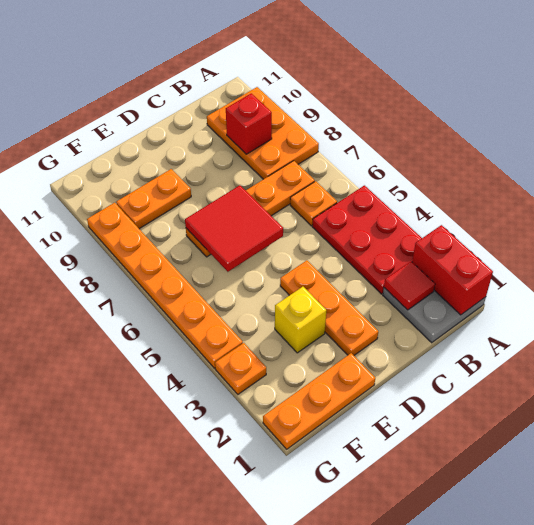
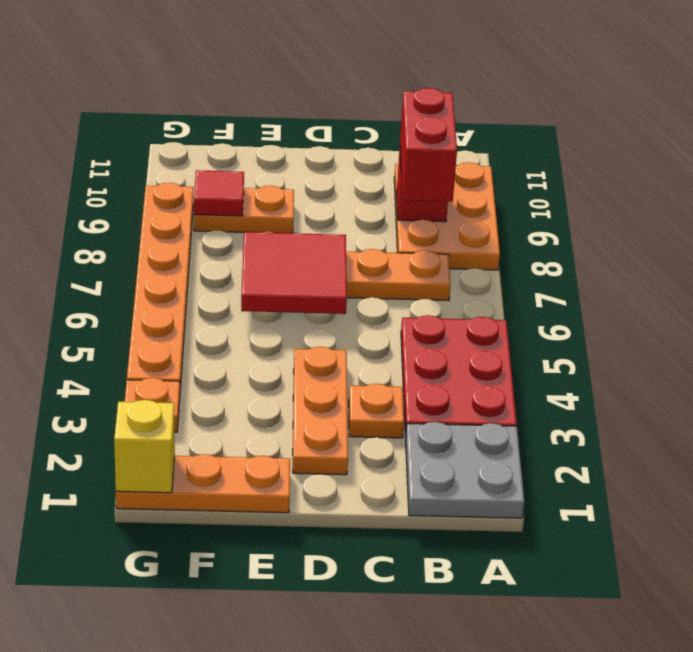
red 1x2 brick [412,225,493,315] -> red 1x2 brick moved to [400,88,457,202]
red 1x1 tile [384,261,435,310] -> red 1x1 tile moved to [194,170,244,216]
orange 1x1 plate [290,181,337,226] -> orange 1x1 plate moved to [349,383,404,438]
yellow 1x1 brick [275,287,326,353] -> yellow 1x1 brick moved to [114,400,175,493]

